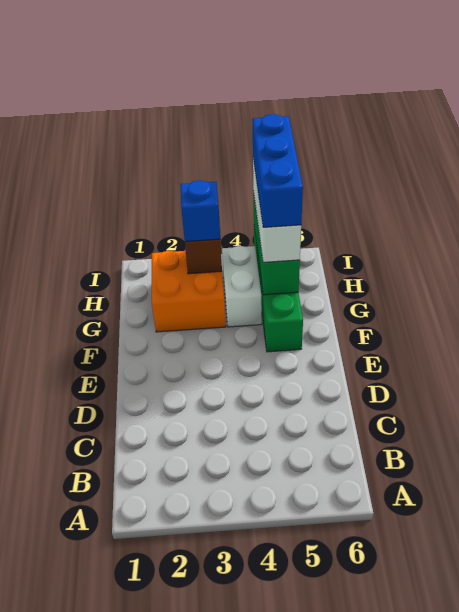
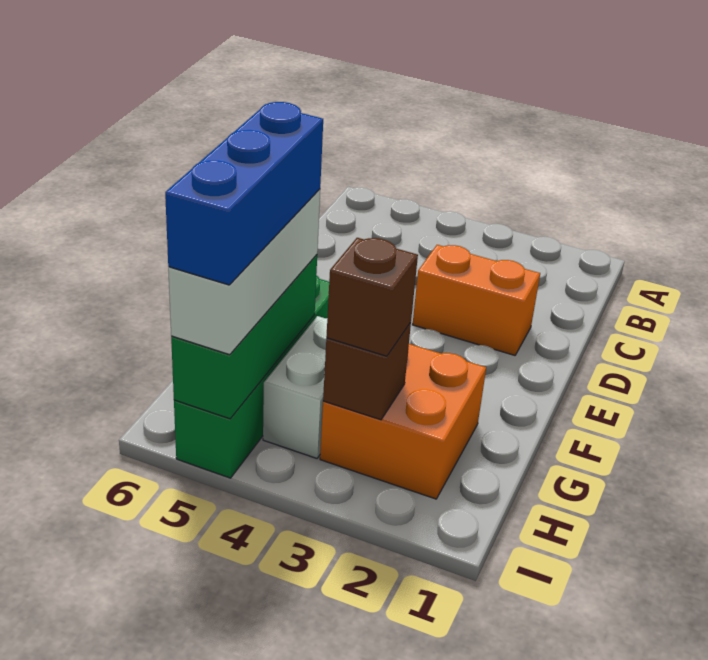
none -> orange 1x2 brick [413,245,540,355]
blue 1x1 brick [180,180,220,242] -> brown 1x1 brick [326,238,418,356]

